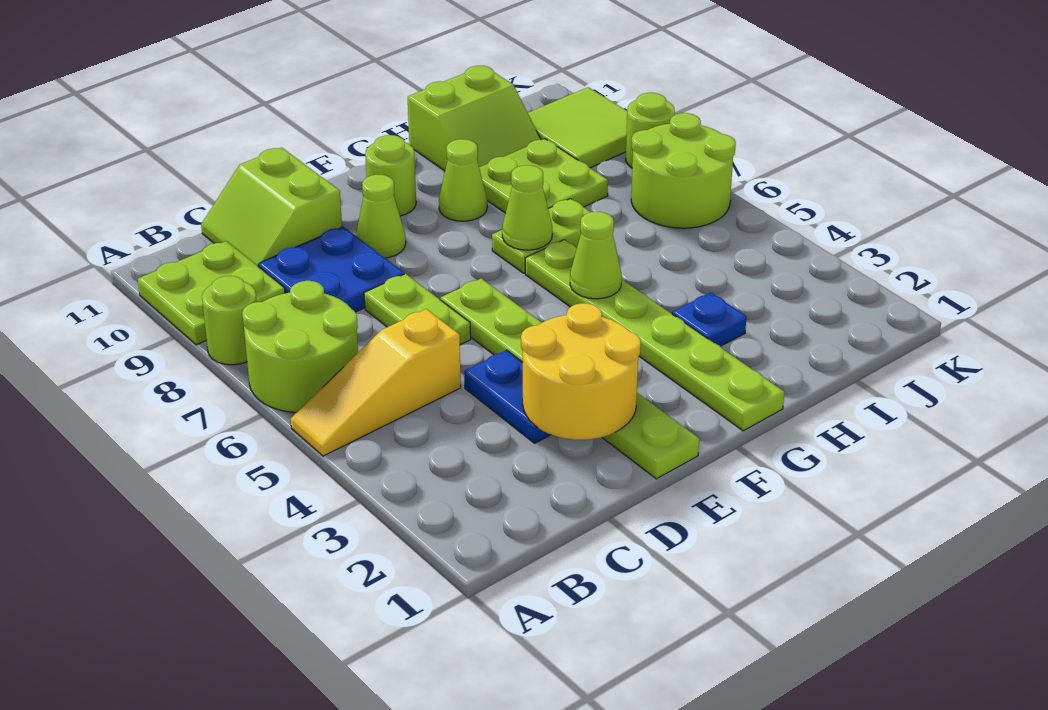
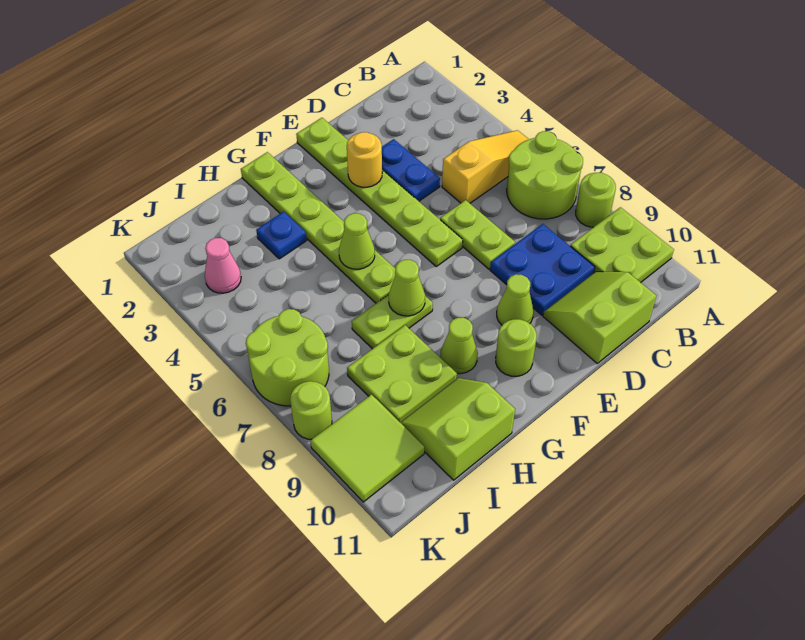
lime 2x2 slope [201,148,342,266] -> lime 2x2 slope turned to [543,272,656,363]
yellow 2x2 round brick [521,303,641,440] -> yellow 1x1 round brick [347,132,382,187]
none -> pink 1x1 cone [205,238,241,293]

